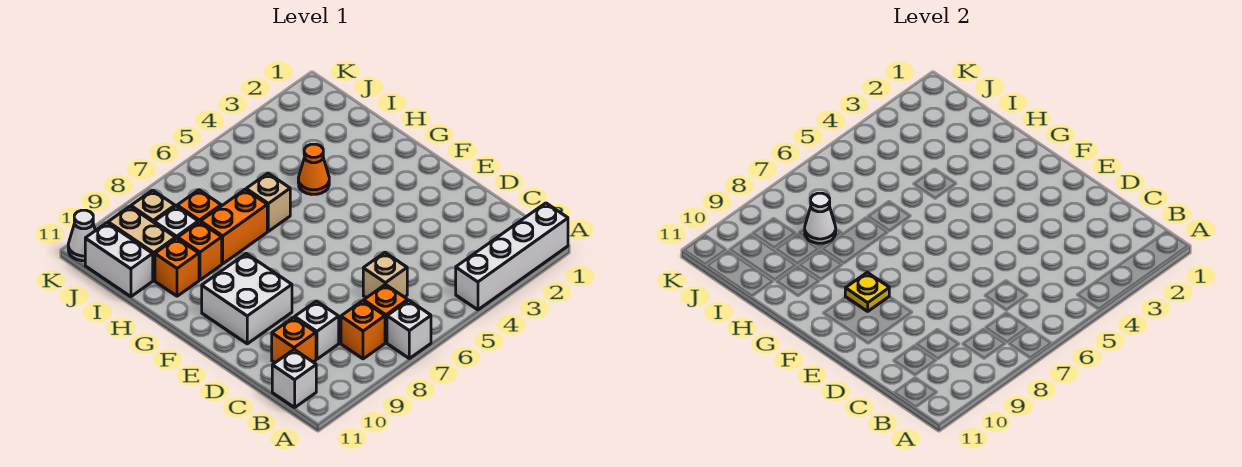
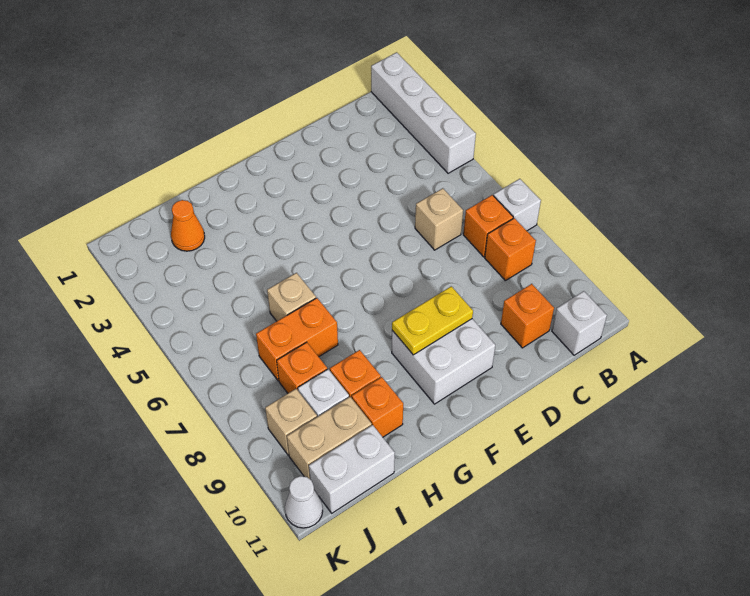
white 1x1 brick [295,301,339,359] -> none
yellow 1x1 plate [845,272,889,311] -> yellow 1x2 plate [392,286,473,355]
orange 1x1 cone [298,144,329,194] -> orange 1x1 cone moved to [171,200,205,251]
orange 1x2 brick [201,190,267,264] -> orange 1x2 brick turned to [256,298,338,381]
white 1x1 cone [805,193,836,243] -> none

